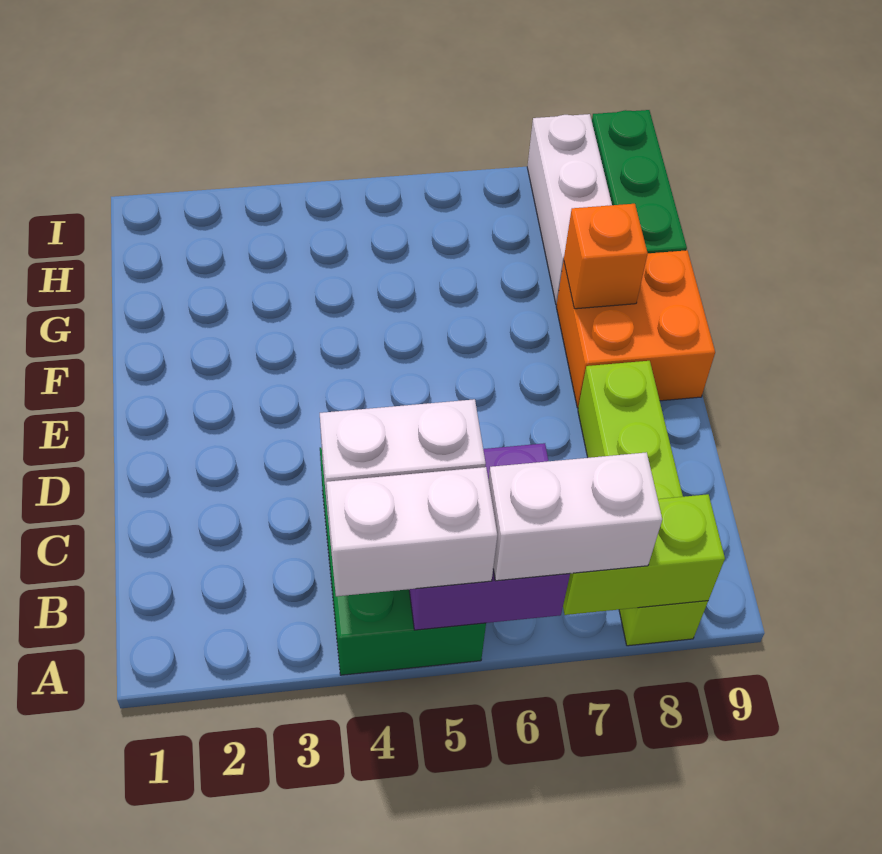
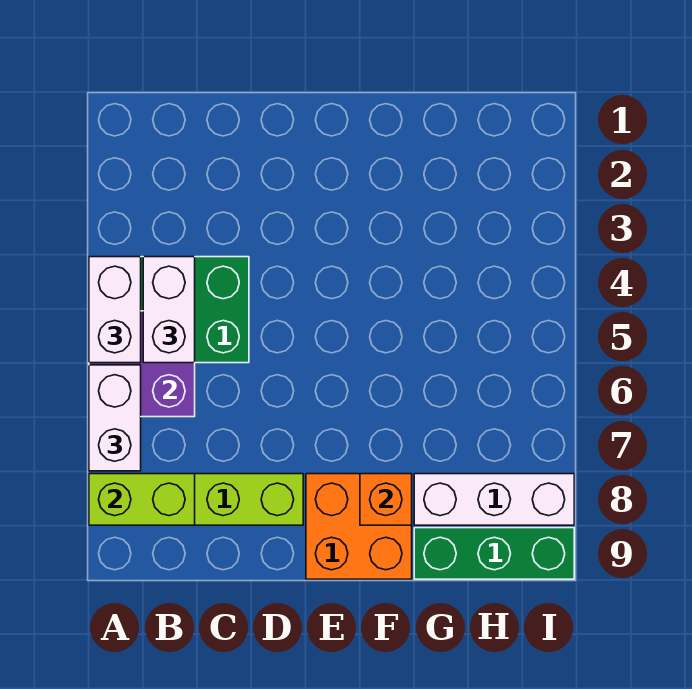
lime 1x2 brick [563,494,725,615] -> lime 1x2 brick turned to [89,474,195,525]

